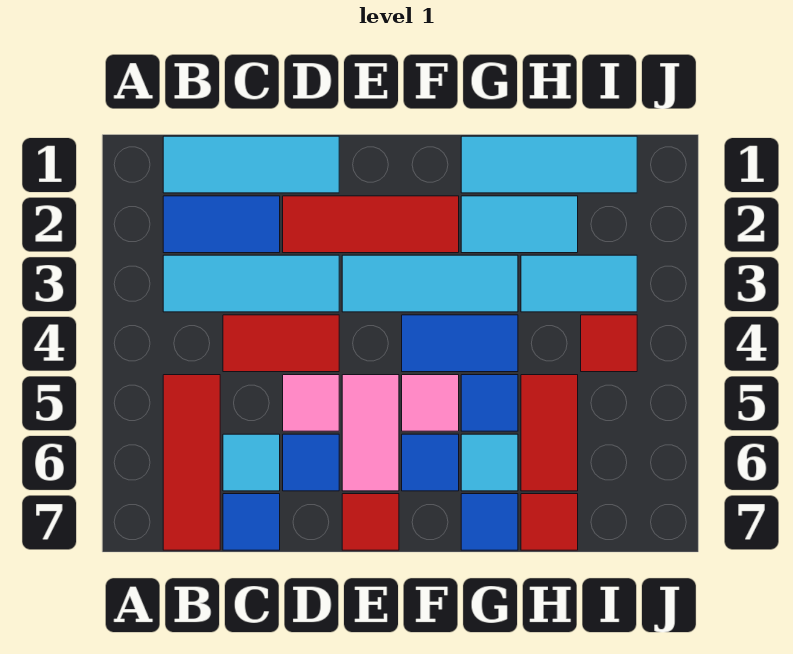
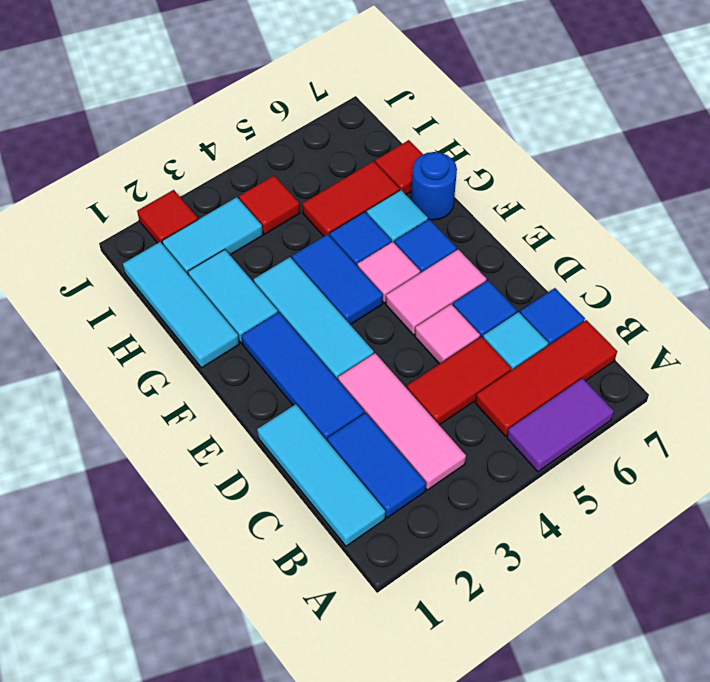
none -> purple 1x2 tile [507,378,614,472]
cyan 1x3 tile [163,255,339,312] -> pink 1x3 tile [338,353,466,490]
red 1x2 tile [223,315,339,372] -> red 1x2 tile turned to [407,336,511,425]
red 1x3 tile [283,196,459,253] -> blue 1x3 tile [242,312,364,441]
red 1x1 tile [342,494,399,550] -> red 1x1 tile moved to [137,190,198,244]
blue 1x1 tile [461,494,518,550] -> blue 1x1 round brick [411,152,457,220]
cyan 1x2 tile [521,255,637,312] -> cyan 1x2 tile turned to [162,197,263,274]

